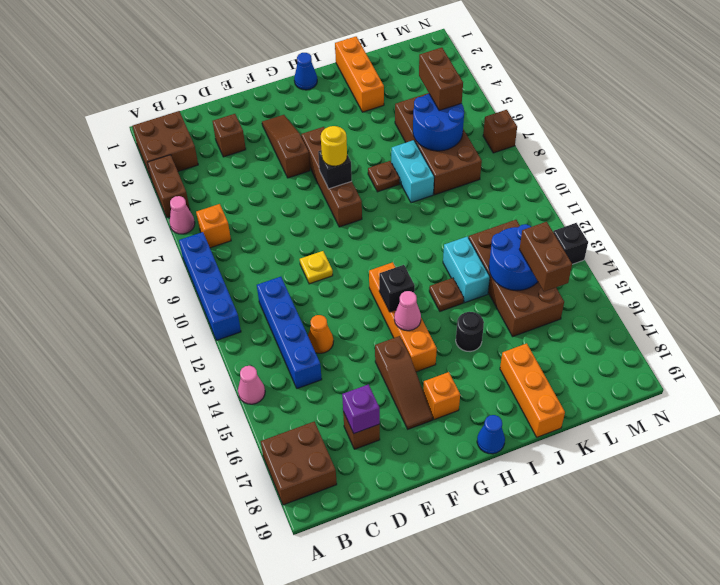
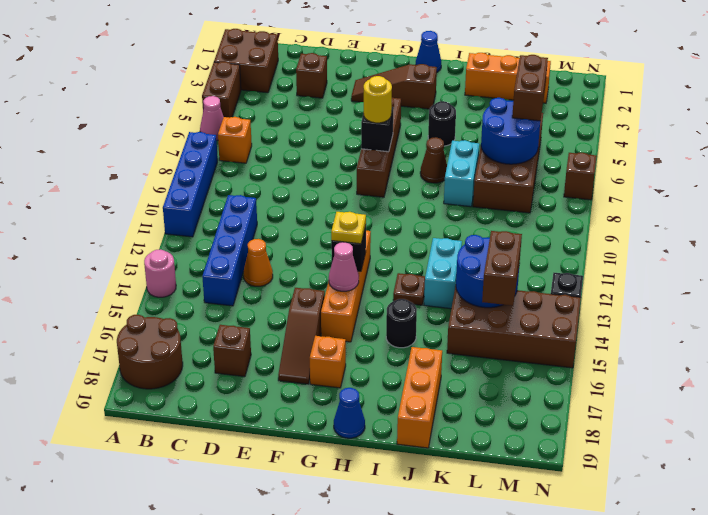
pink 1x1 cone [238,366,265,404] -> pink 1x1 round brick [144,249,176,297]
brown 2x2 brick [261,422,337,505] -> brown 2x2 round brick [117,315,183,389]
purple 1x1 brick [342,384,380,433] -> none
yellow 1x1 plate [300,251,333,284] -> yellow 1x1 plate moved to [331,212,366,244]
brown 1x3 slope [262,115,310,178] -> brown 1x3 slope turned to [351,64,437,109]
none -> black 1x1 round brick [428,101,456,146]
brown 1x1 plate [368,161,400,192] -> brown 1x1 cone [420,137,447,183]
orange 1x3 brick [335,37,384,112] -> orange 1x3 brick turned to [465,53,551,103]
brown 2x4 brick [469,220,564,336] -> brown 2x4 brick turned to [447,286,581,368]

